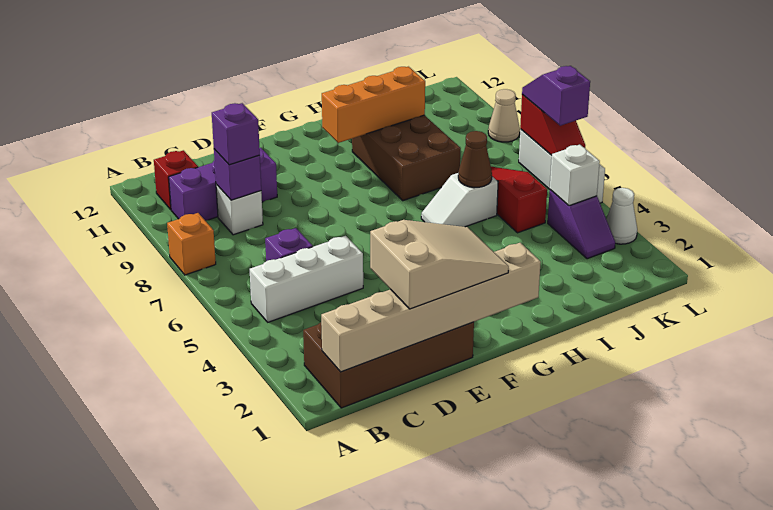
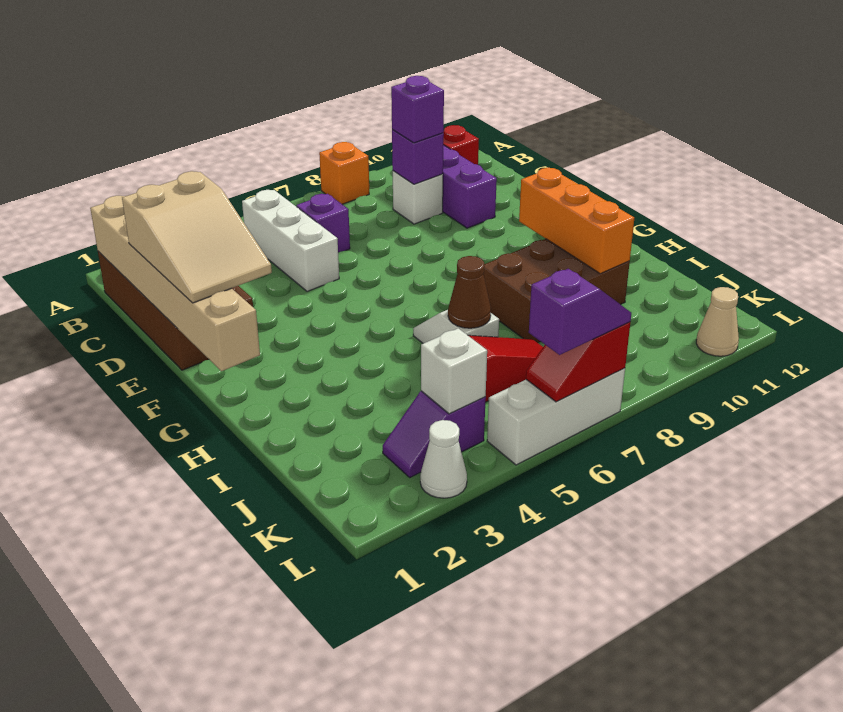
tan 1x1 cone [488,89,520,142] -> tan 1x1 cone moved to [696,287,739,356]

